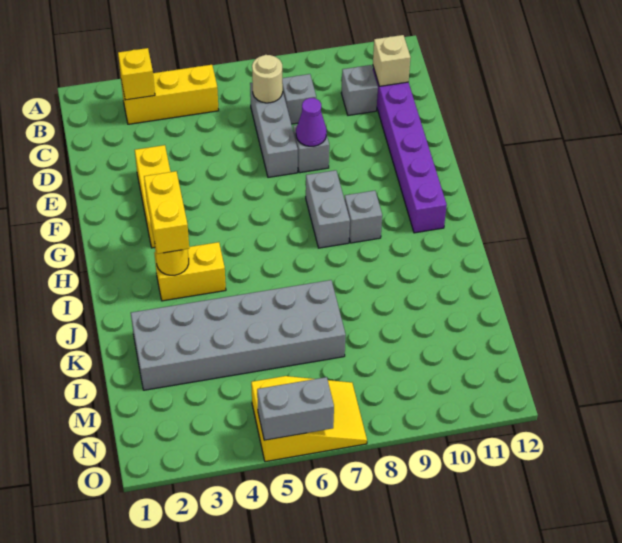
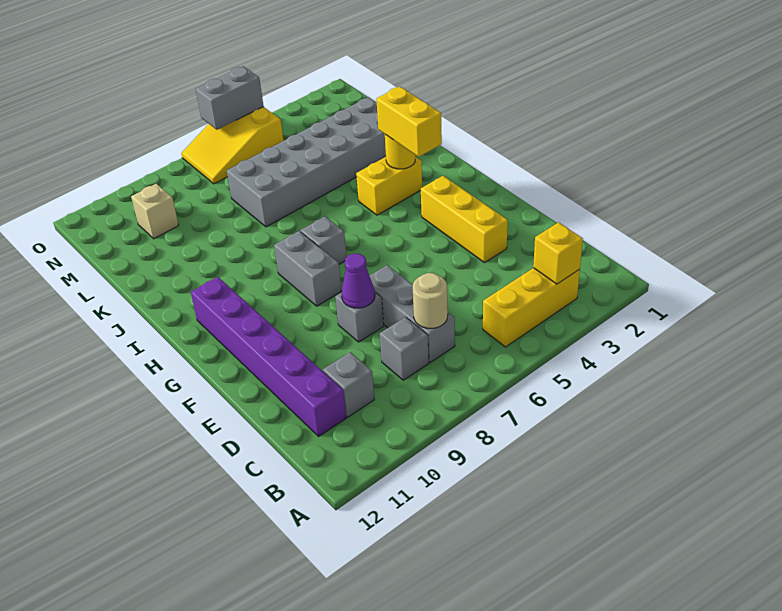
tan 1x1 brick [373,35,411,86] -> tan 1x1 brick moved to [131,184,179,239]
grey 1x1 brick [345,191,382,243] -> grey 1x1 brick moved to [300,217,347,264]

